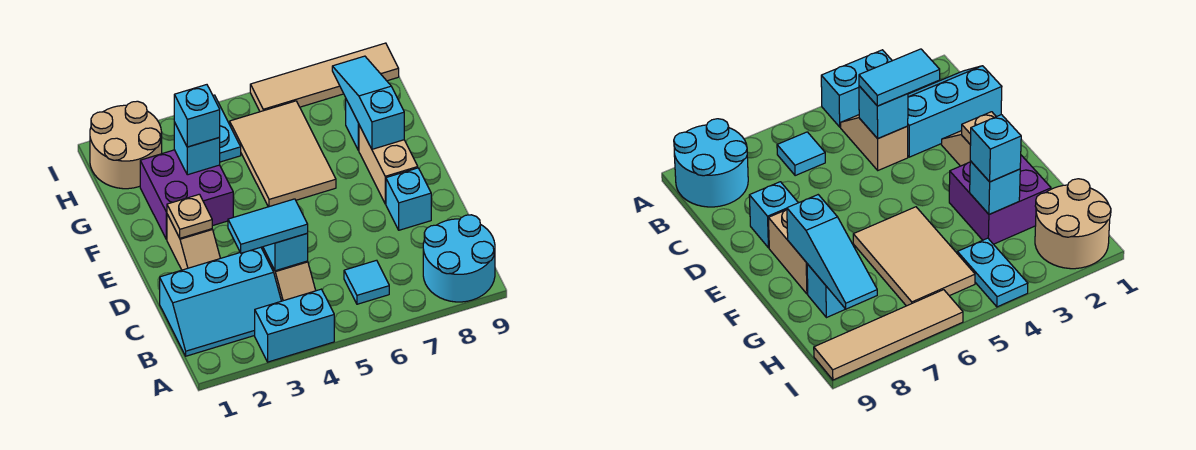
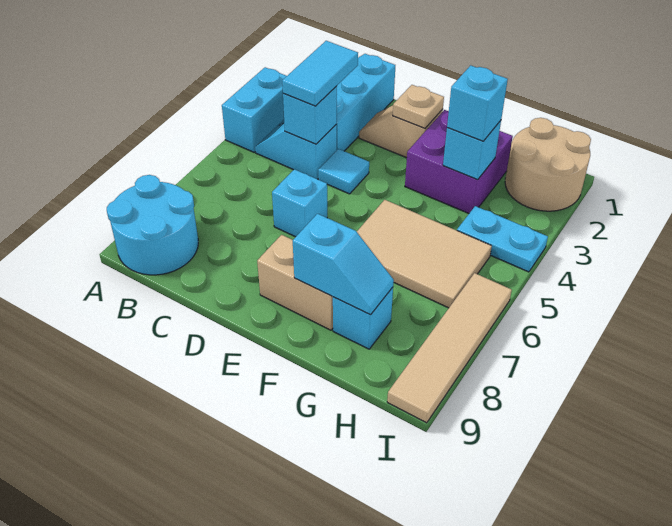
tan 1x2 slope [262,247,316,301] -> cyan 1x2 slope [255,123,337,179]
cyan 1x1 tile [344,260,389,304] -> cyan 1x1 tile moved to [318,149,369,194]
cyan 1x1 brick [386,168,431,230] -> cyan 1x1 brick moved to [272,169,327,237]
cyan 1x3 slope [332,56,404,149] -> cyan 1x2 slope [293,214,394,315]

